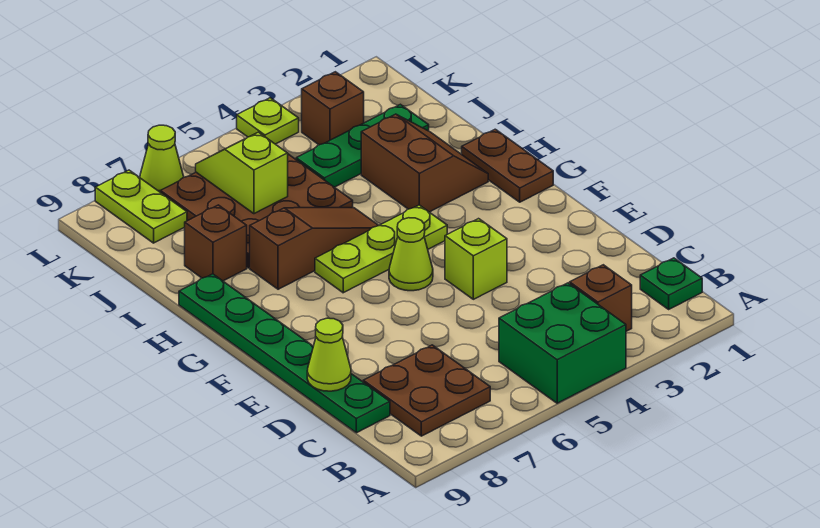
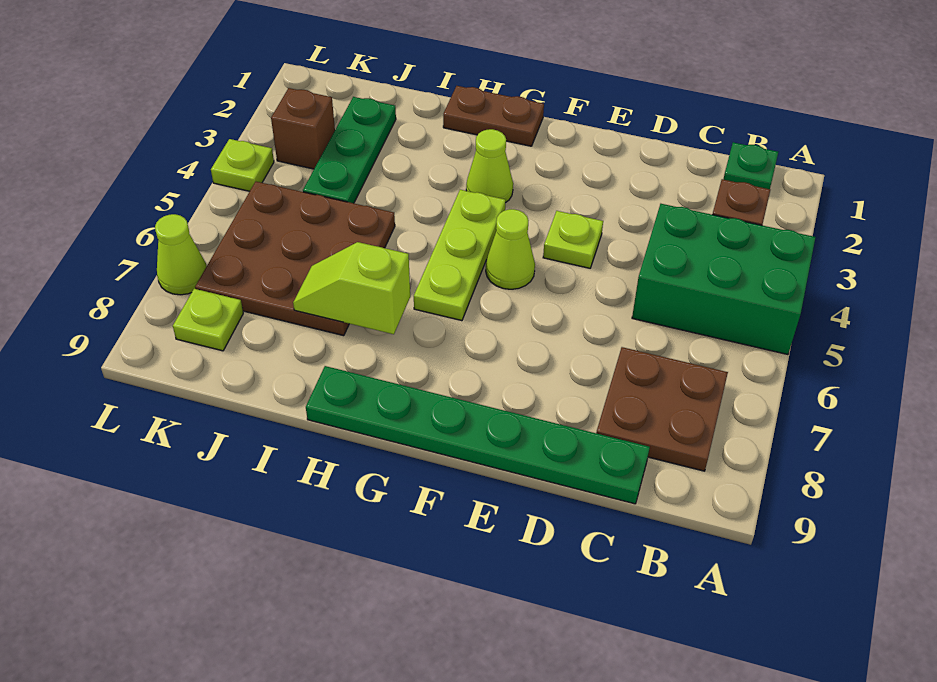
green 2x2 brick [499,283,626,403] -> green 2x3 brick [632,204,816,355]
lime 1x1 cone [307,318,351,391] -> lime 1x1 cone moved to [466,129,513,203]
lime 1x1 brick [445,219,507,299] -> lime 1x1 plate [543,211,603,268]
brown 2x2 slope [361,114,488,212] -> none
brown 1x3 slope [250,208,379,289] -> none
brown 1x1 brick [185,205,247,281] -> none
lime 1x2 slope [196,132,288,214] -> lime 1x2 slope moved to [293,242,410,334]
lime 1x2 plate [95,170,187,243] -> lime 1x1 plate [173,289,243,351]

